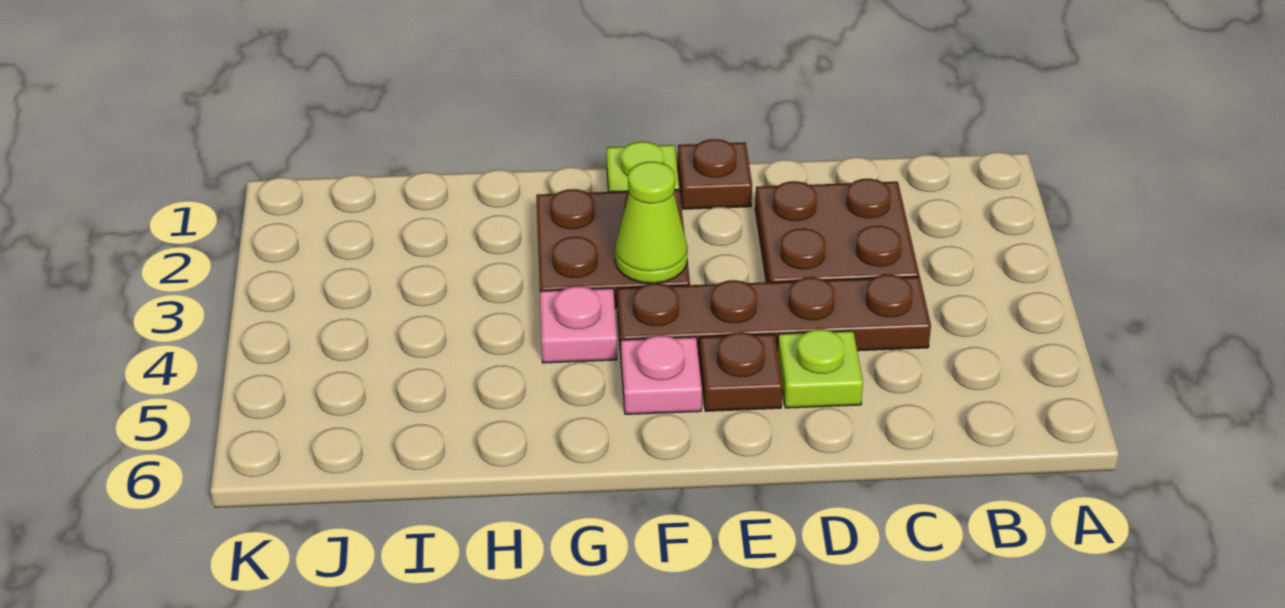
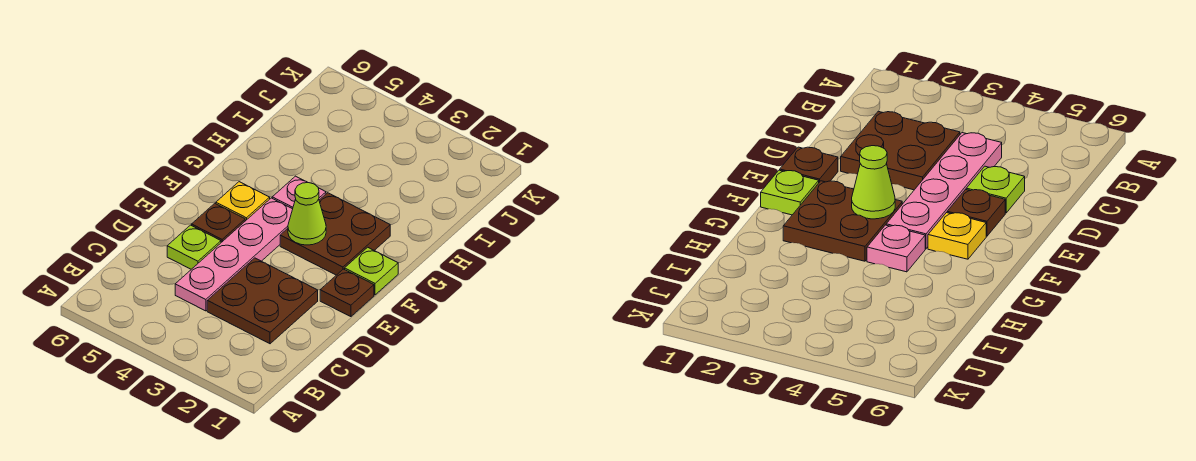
brown 1x4 plate [617,274,931,357] -> pink 1x4 plate [175,198,293,311]
pink 1x1 plate [621,335,702,414] -> yellow 1x1 plate [216,182,270,221]

